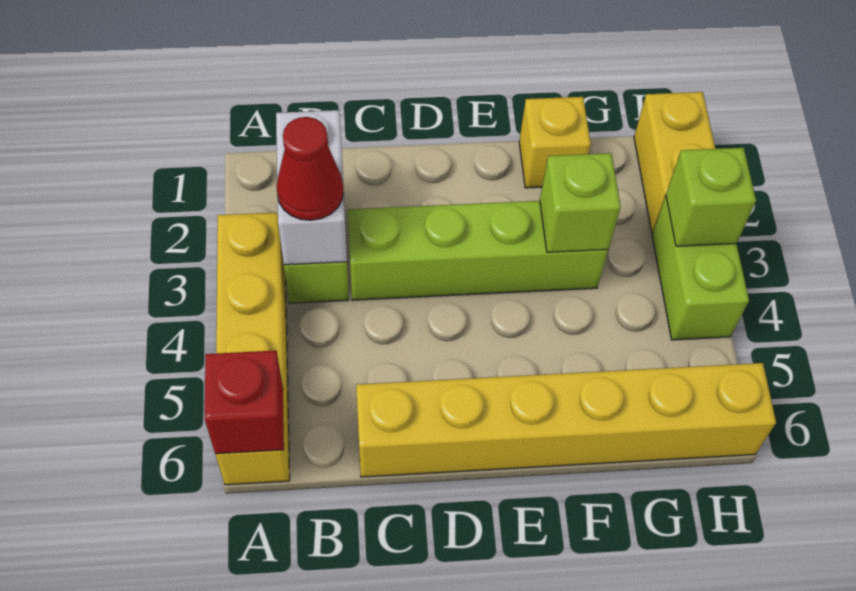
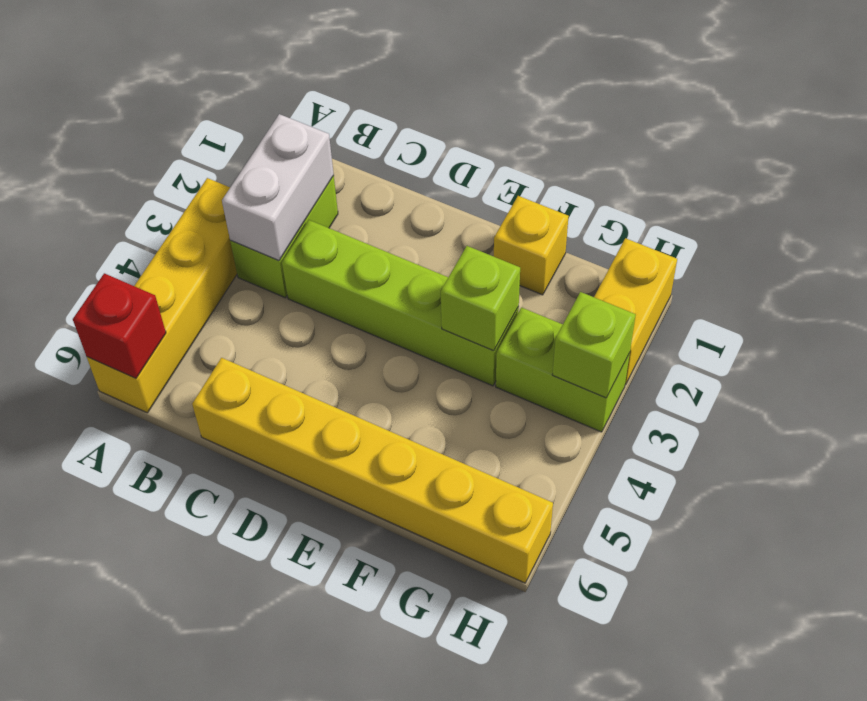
red 1x1 cone [276,117,343,220] -> none
lime 1x2 brick [652,196,749,340] -> lime 1x2 brick turned to [496,307,630,432]

